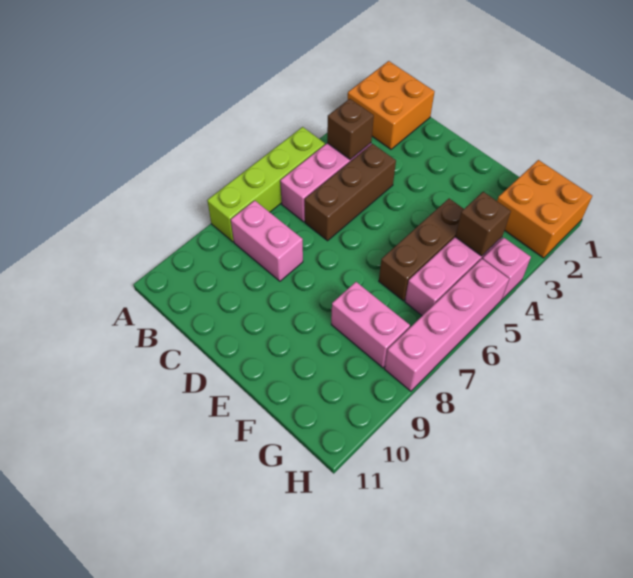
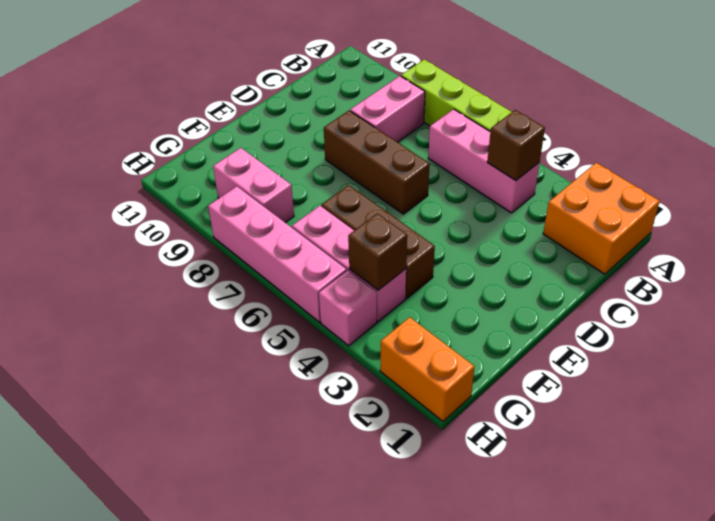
brown 1x3 brick [305,144,396,241] -> brown 1x3 brick moved to [324,111,430,214]
pink 1x2 brick [331,282,410,368] -> pink 1x2 brick turned to [213,148,294,223]
orange 2x2 brick [497,160,592,258] -> orange 1x2 brick [380,317,474,421]

